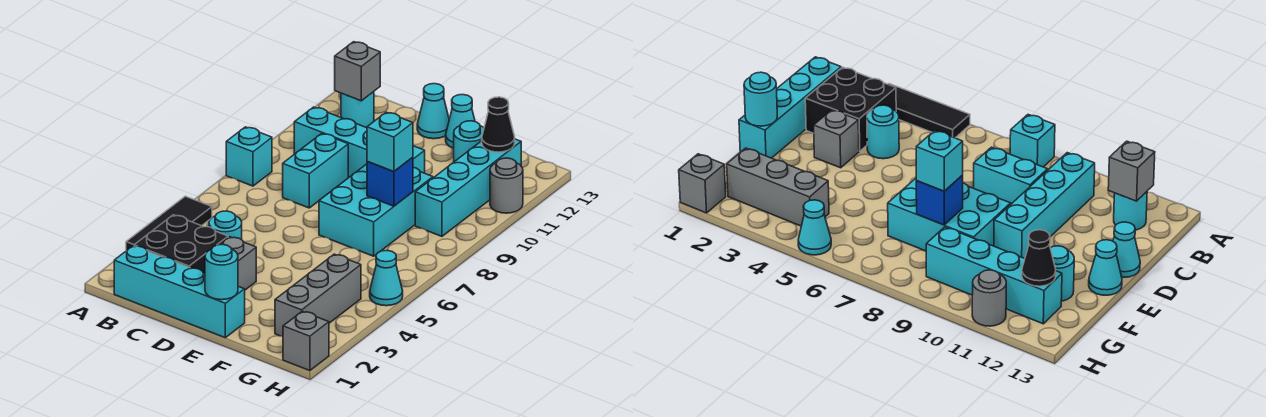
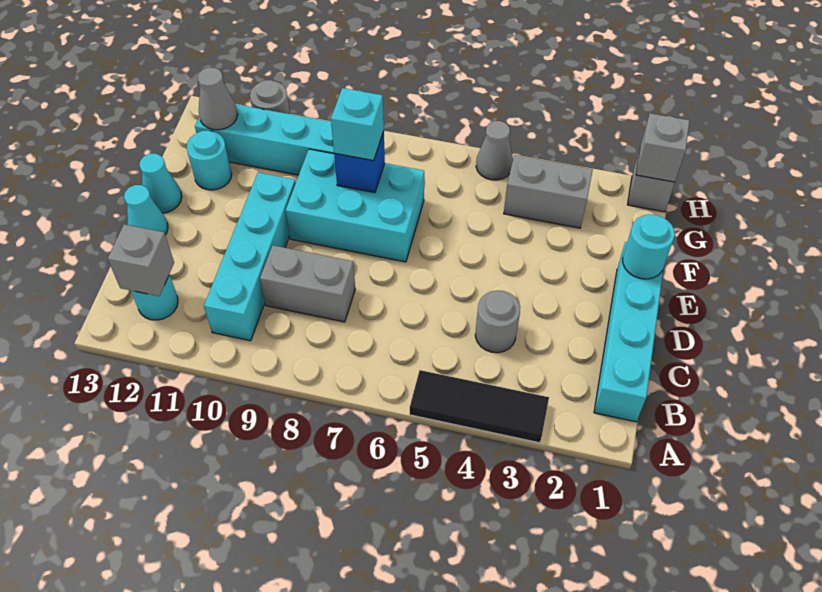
cyan 1x1 brick [226,127,272,186] -> none
black 2x2 brick [134,215,228,273] -> none
cyan 1x1 round brick [209,211,242,240] -> grey 1x1 round brick [475,291,520,353]
cyan 1x2 brick [283,134,348,208] -> grey 1x2 brick [260,245,355,322]
grey 1x1 brick [220,237,256,290] -> grey 1x1 brick moved to [636,113,690,182]
grey 1x3 brick [275,254,361,337] -> grey 1x2 brick [504,155,593,228]
black 1x1 cone [482,97,515,152] -> grey 1x1 cone [198,68,238,130]
cyan 1x1 cone [370,250,403,306] -> grey 1x1 cone [476,121,513,180]

